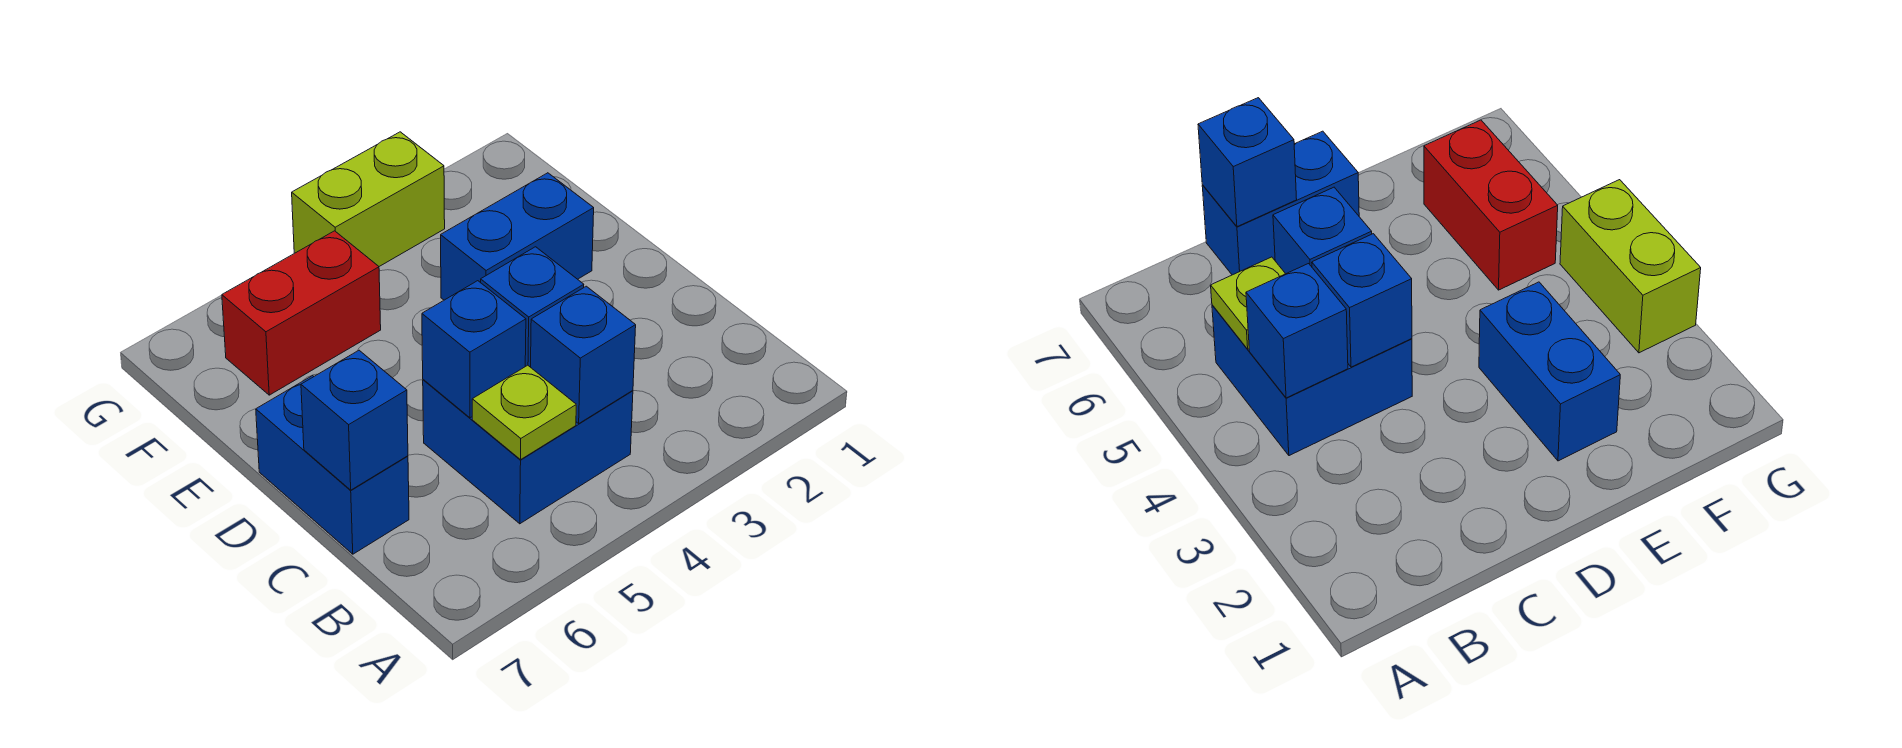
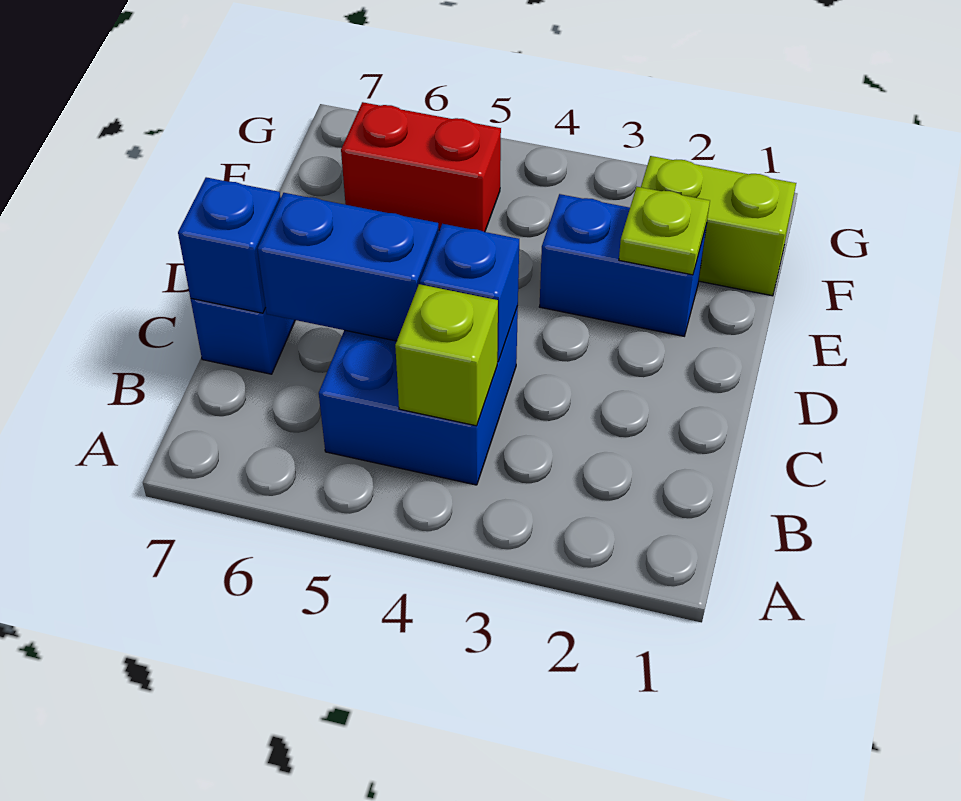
blue 1x1 brick [531,286,636,423] -> lime 1x1 brick [395,284,498,426]
lime 1x1 plate [472,365,576,460] -> lime 1x1 plate moved to [619,187,710,275]
blue 1x1 brick [422,281,526,418] -> blue 1x2 brick [257,193,439,341]
lime 1x2 brick [292,132,445,266] -> lime 1x2 brick moved to [641,156,796,296]

